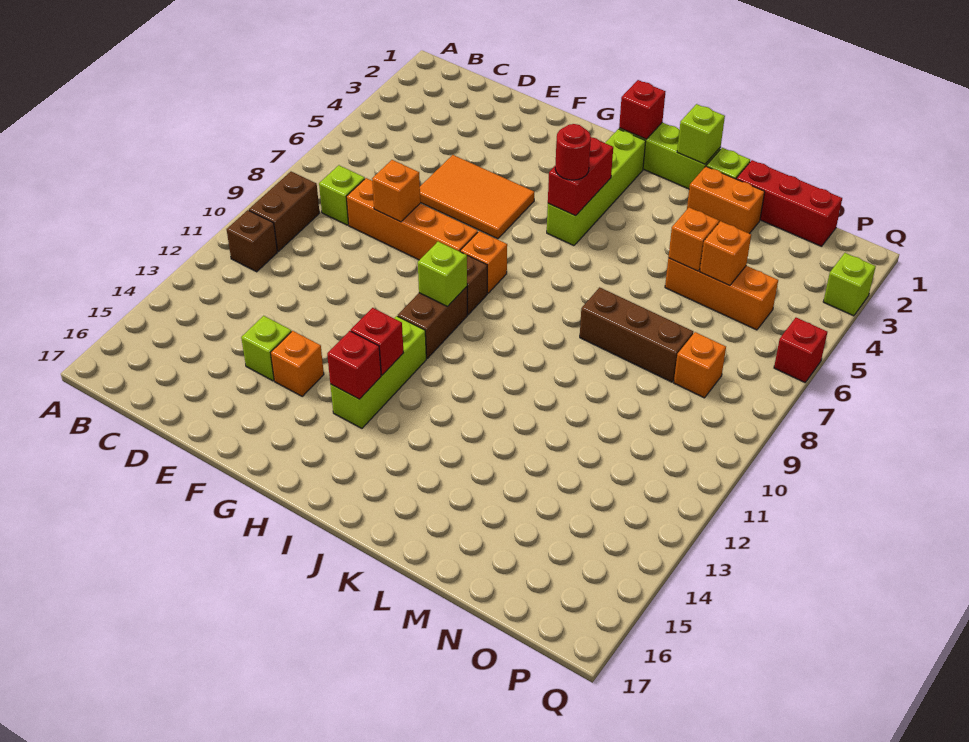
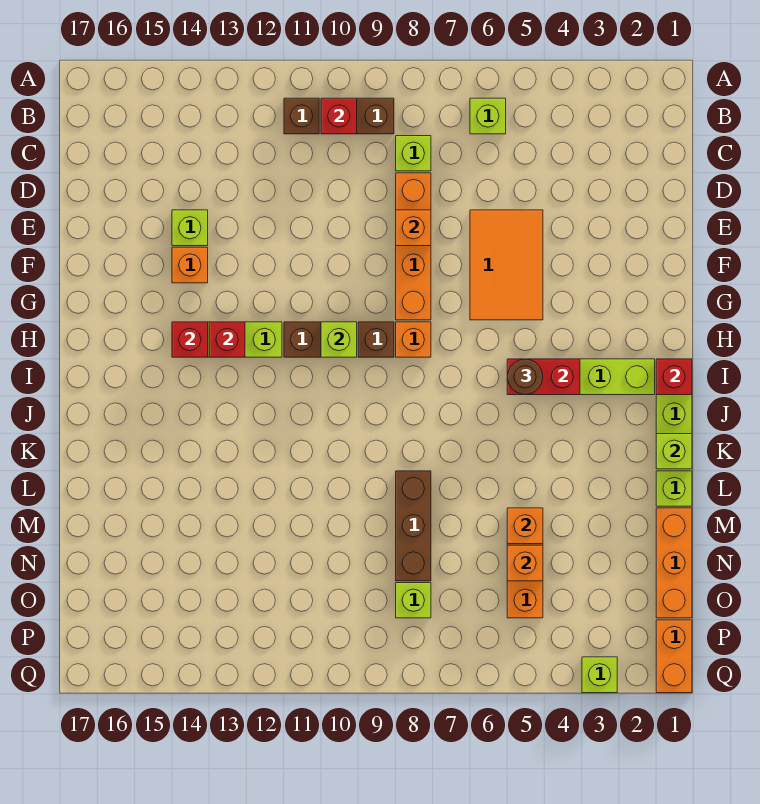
none -> lime 1x1 brick [470,98,506,134]
red 1x1 round brick [555,124,591,180] -> brown 1x1 round brick [507,359,543,395]
orange 1x2 brick [687,166,765,234] -> orange 1x2 brick moved to [656,620,692,693]
red 1x3 brick [736,160,842,246] -> orange 1x3 brick [656,508,692,618]
orange 1x1 brick [674,332,726,398] -> lime 1x1 brick [396,583,431,618]
red 1x1 brick [774,318,827,382] -> red 1x1 brick moved to [321,98,357,134]

